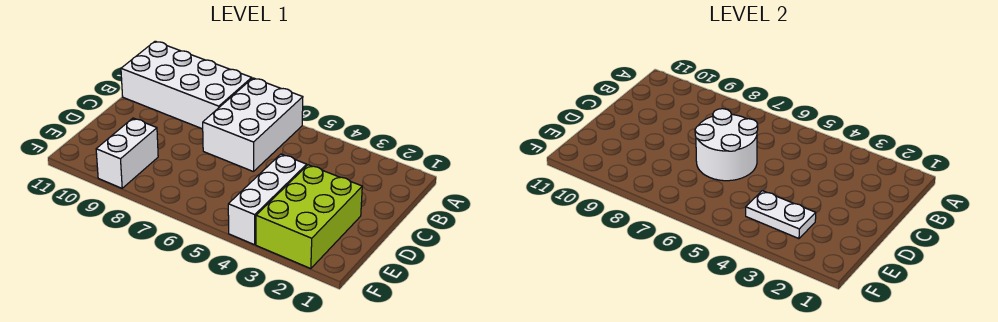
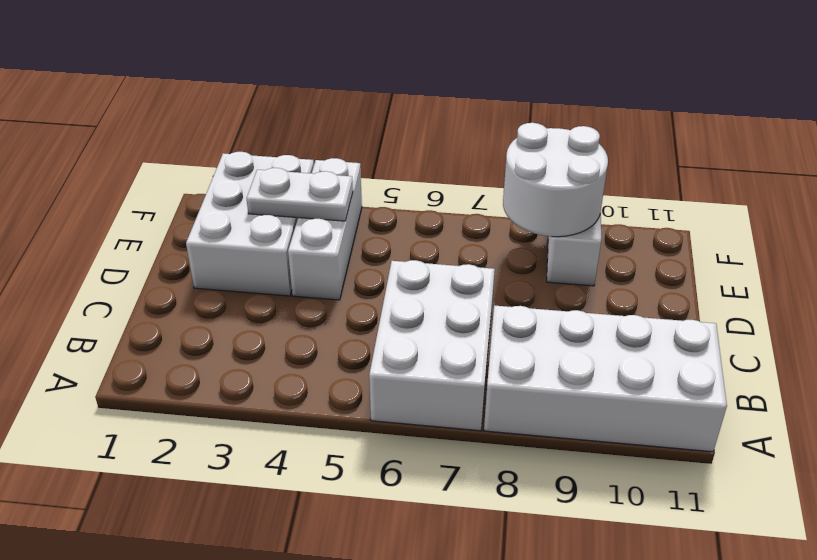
white 2x2 round brick [695,109,758,181] -> white 2x2 round brick moved to [503,123,608,237]
lime 2x3 brick [256,165,362,269] -> white 2x3 brick [186,152,314,296]

